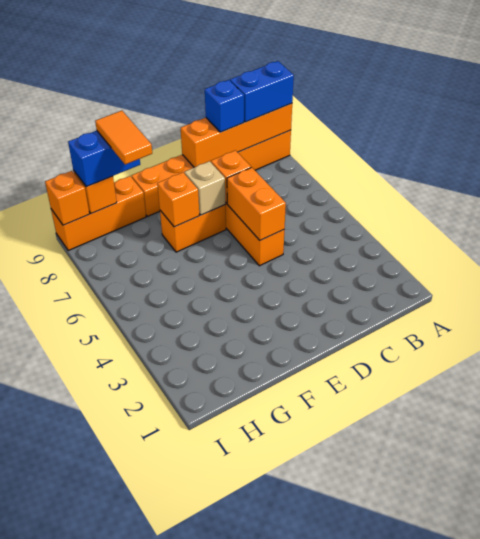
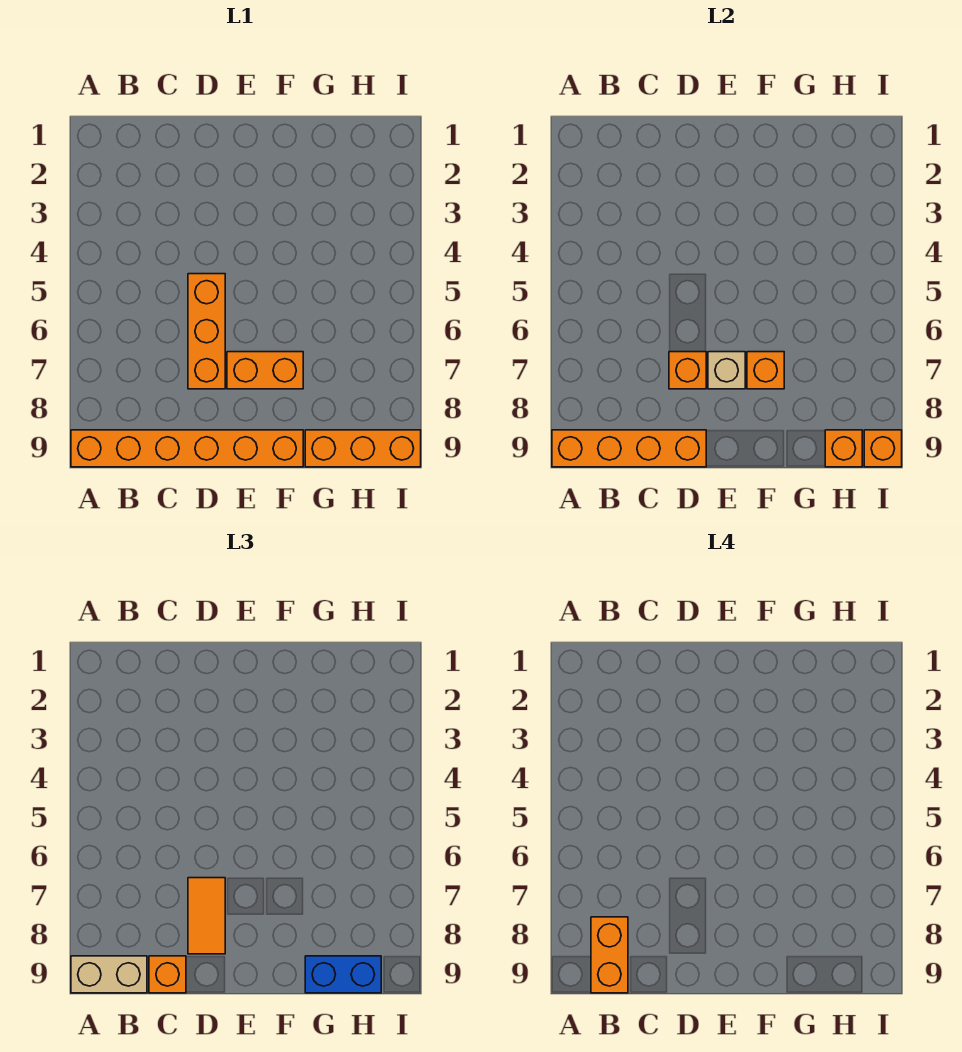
blue 1x2 brick [230,61,294,122] -> tan 1x2 brick [71,956,147,993]
blue 1x1 brick [205,80,244,132] -> orange 1x1 brick [149,956,186,993]
orange 1x2 brick [227,168,286,240] -> orange 1x2 brick moved to [591,917,628,993]
orange 1x2 tile [95,111,152,165] -> orange 1x2 tile moved to [188,878,225,954]

